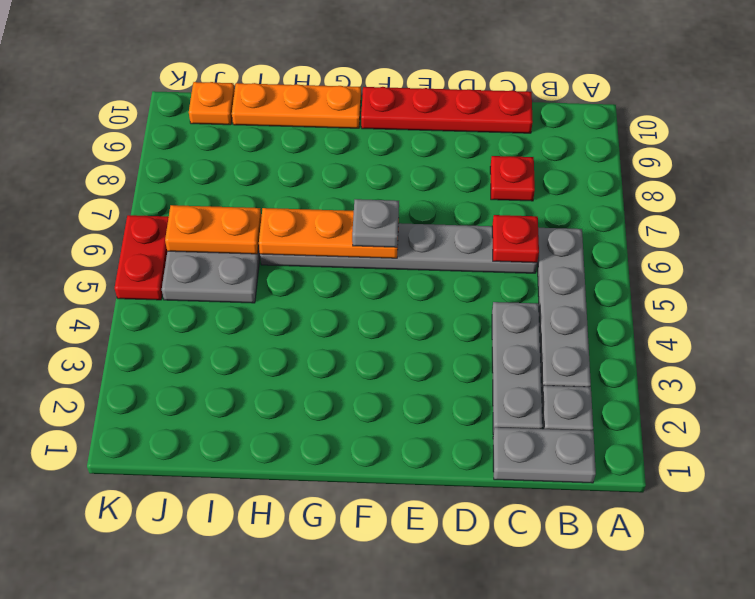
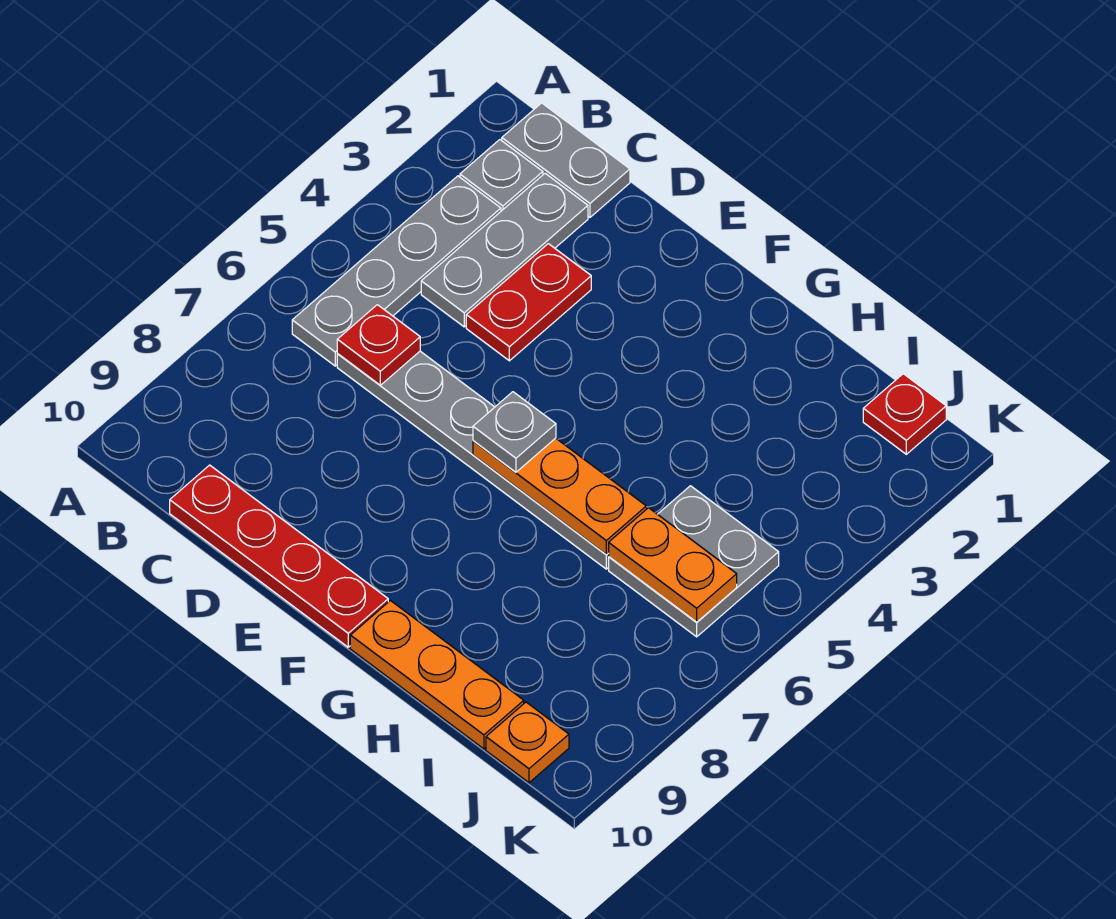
red 1x1 plate [490,156,535,201] -> red 1x1 plate moved to [863,374,946,454]
red 1x2 plate [115,215,169,300] -> red 1x2 plate moved to [466,244,591,361]

